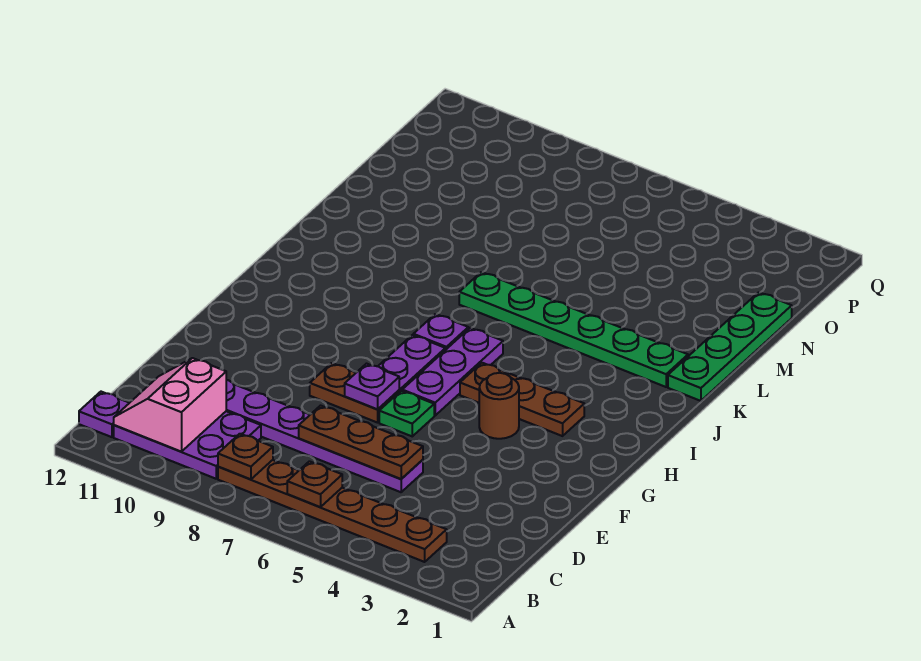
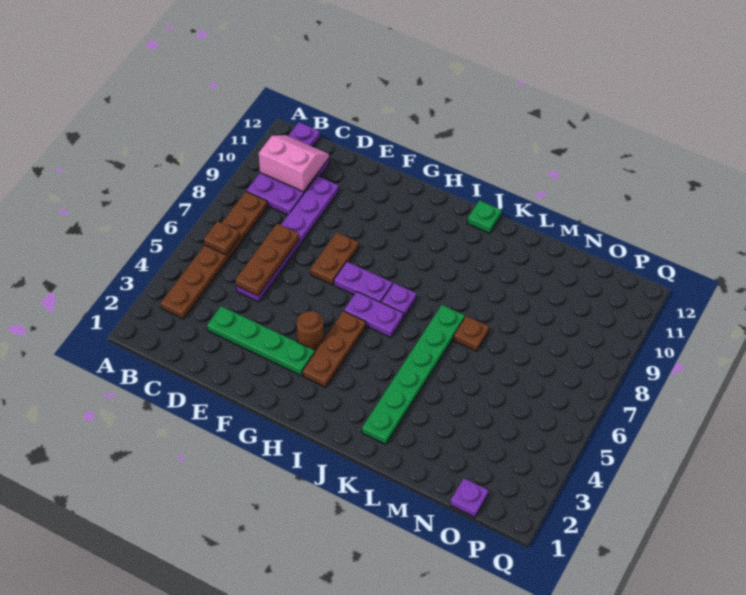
brown 1x1 plate [218,434,273,479] -> brown 1x1 plate moved to [453,316,489,351]
green 1x1 plate [379,391,434,436] -> green 1x1 plate moved to [467,201,502,233]
purple 1x1 plate [345,364,399,409] -> purple 1x1 plate moved to [450,479,488,517]
purple 1x3 plate [402,328,503,415] -> purple 1x2 plate [344,292,403,337]
green 1x4 plate [668,292,792,401] -> green 1x4 plate moved to [207,306,315,376]

